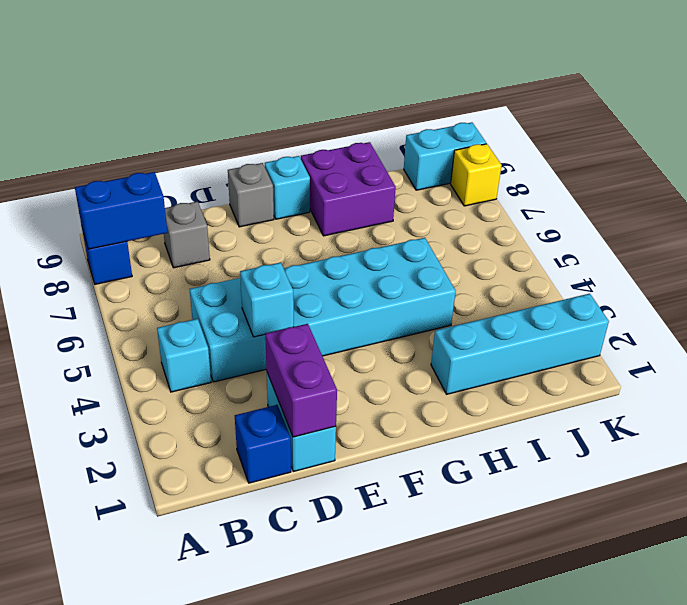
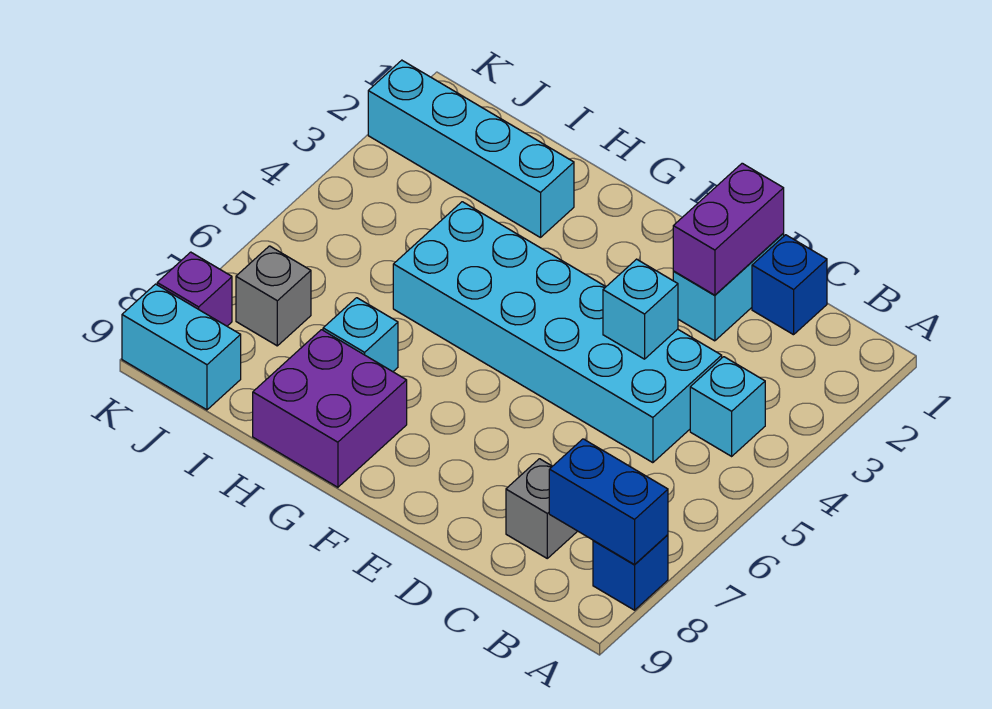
grey 1x1 brick [228,163,274,227] -> grey 1x1 brick moved to [236,246,311,346]
cyan 1x1 brick [265,156,310,219] -> cyan 1x1 brick moved to [323,298,398,372]
yellow 1x1 brick [451,144,502,206] -> purple 1x1 brick [157,252,232,326]

